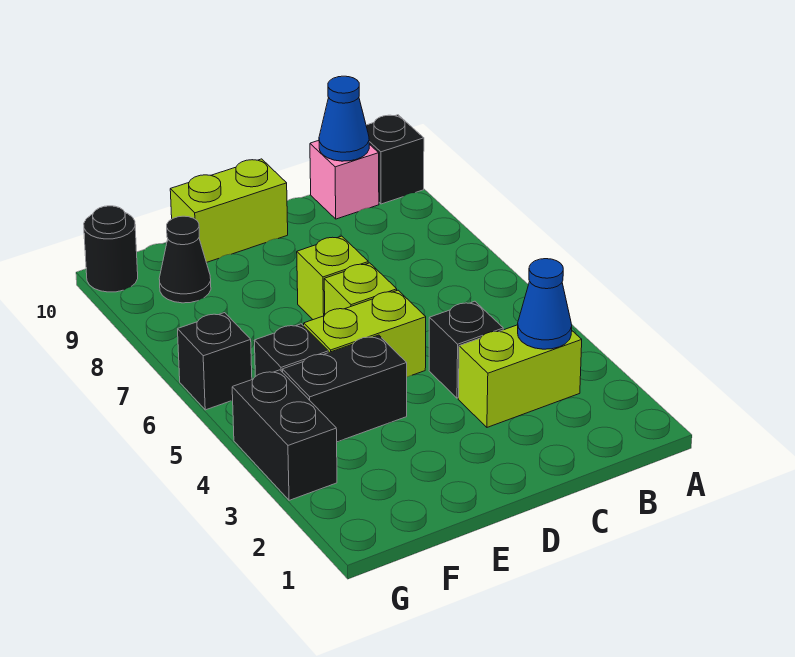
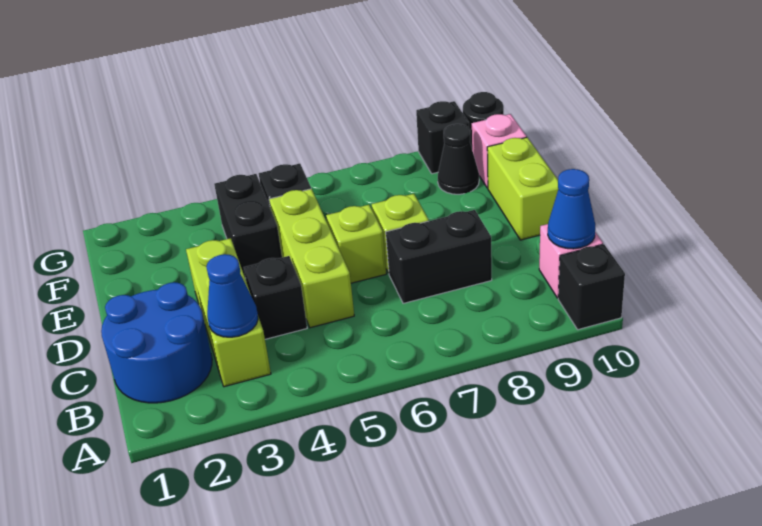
none -> blue 2x2 round brick [101,282,212,403]
lime 1x2 brick [458,325,582,427] -> lime 1x3 brick [186,238,271,387]
lime 1x2 brick [304,290,426,377] -> lime 1x3 brick [269,189,354,328]
none -> pink 1x1 brick [472,114,527,188]
black 1x2 brick [232,370,337,500] -> black 1x2 brick moved to [386,210,492,303]
black 1x1 brick [178,313,252,410] -> black 1x1 brick moved to [416,101,469,174]

